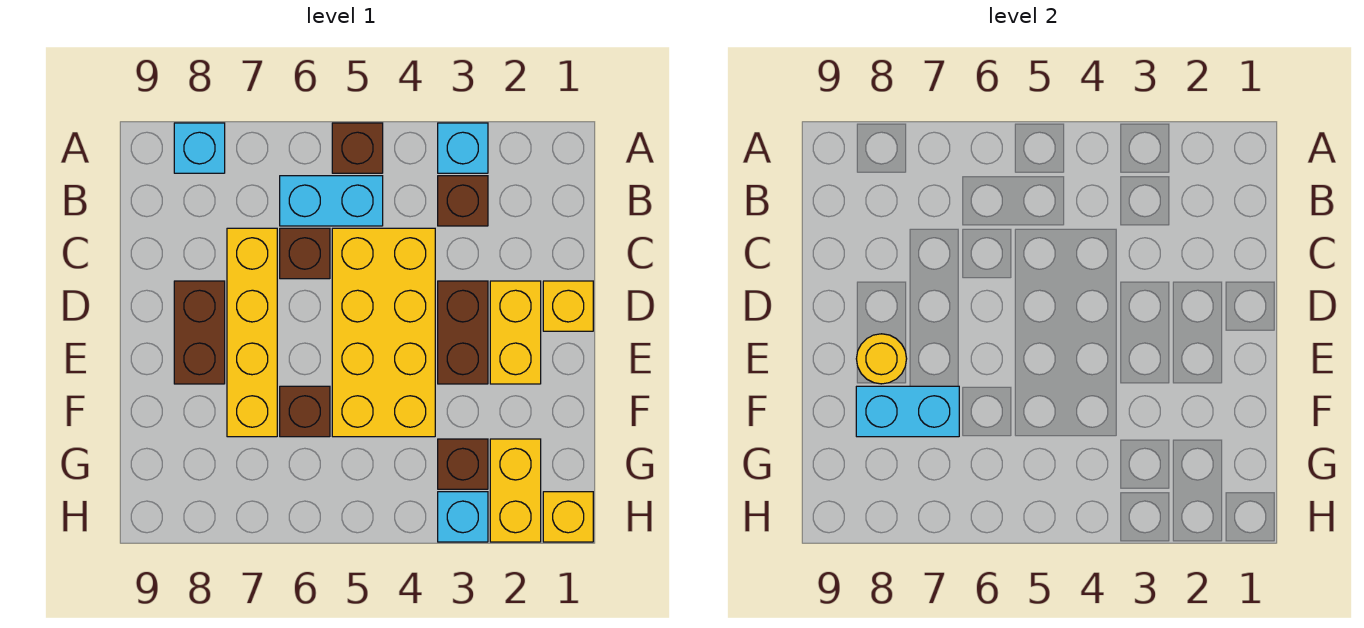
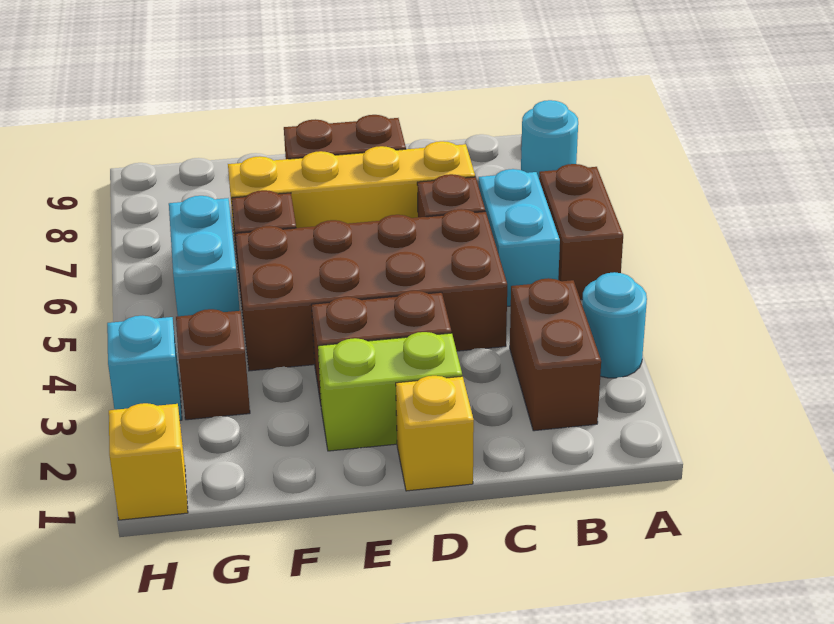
cyan 1x1 brick [438,123,488,173] -> cyan 1x1 round brick [582,272,647,378]
brown 1x1 brick [332,123,383,173] -> brown 1x2 brick [539,164,623,300]
cyan 1x1 brick [174,123,225,173] -> cyan 1x1 round brick [521,100,578,178]
brown 1x1 brick [438,176,488,226] -> brown 1x2 brick [510,278,601,431]
yellow 2x4 brick [332,228,435,437] -> brown 2x4 brick [235,209,507,371]
yellow 1x2 brick [490,281,541,384] -> lime 1x2 brick [318,332,462,451]
yellow 1x1 round brick [856,334,907,384] -> none
cyan 1x2 brick [856,386,959,437] -> cyan 1x2 brick moved to [169,196,240,316]
yellow 1x2 brick [490,439,541,542] -> none

